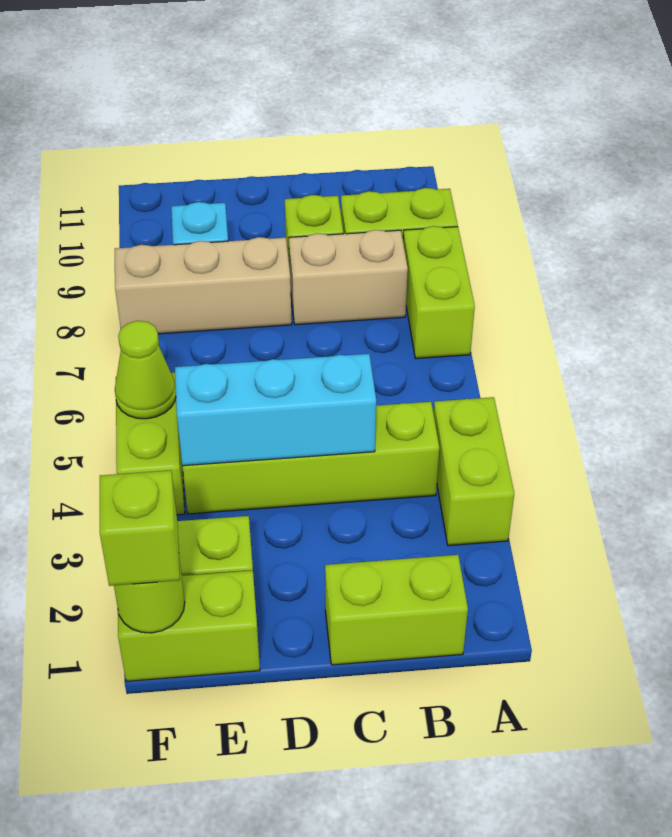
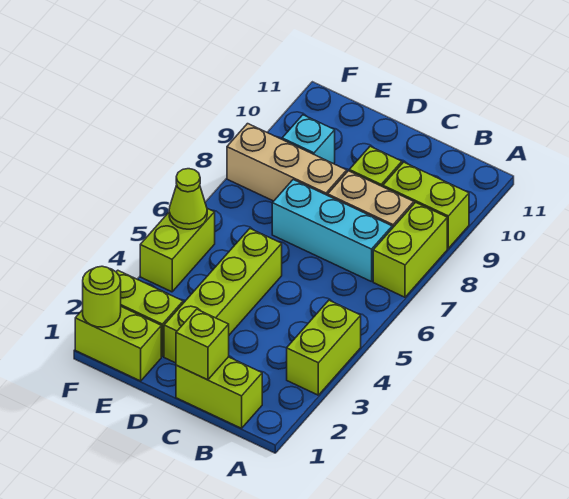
lime 1x4 brick [182,402,439,514] -> lime 1x4 brick turned to [164,229,282,363]
cyan 1x3 brick [175,354,376,466] -> cyan 1x3 brick moved to [272,180,392,282]
lime 1x1 brick [100,470,180,586] -> lime 1x1 brick moved to [176,309,229,380]

